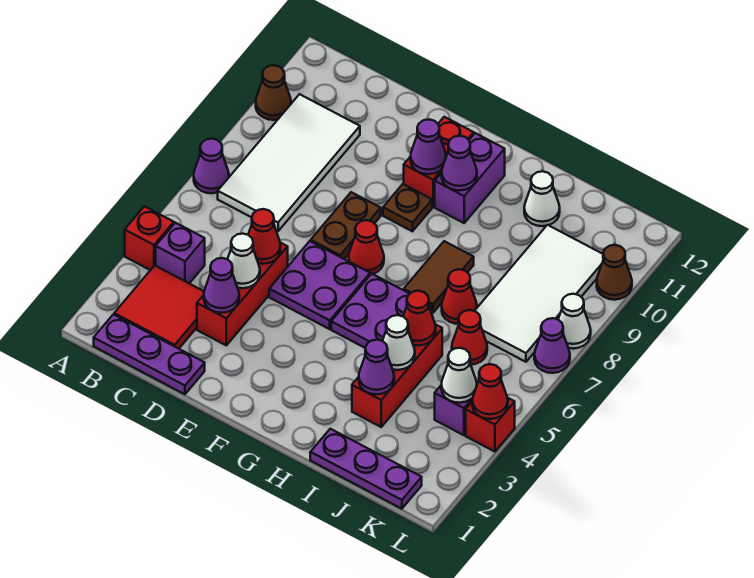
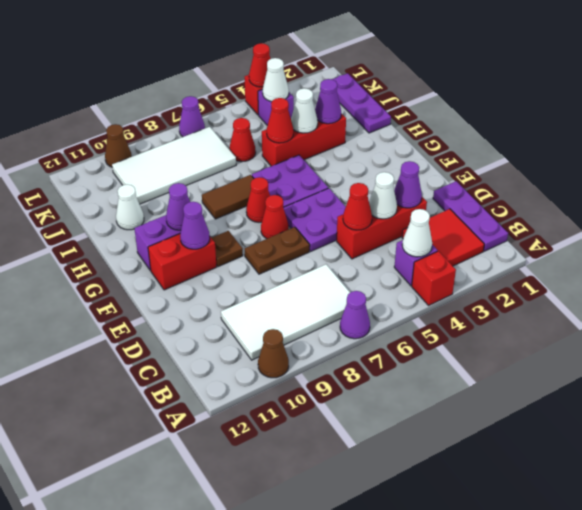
red 1x1 cone [442,269,477,324] -> red 1x1 cone moved to [246,177,270,222]
white 1x1 cone [558,294,591,349] -> white 1x1 cone moved to [402,209,432,257]

